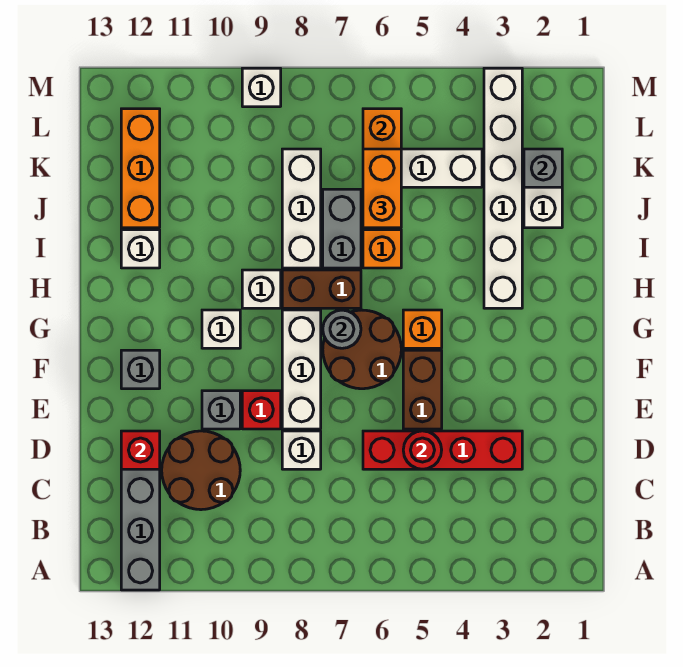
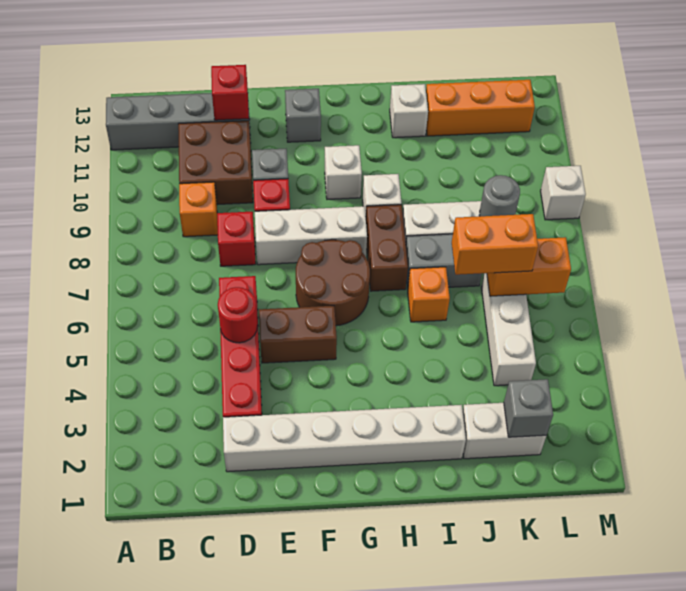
brown 2x2 round brick [162,431,240,510] -> brown 2x2 brick [178,121,253,205]
white 1x1 brick [282,431,321,469] -> red 1x1 brick [217,212,256,266]
orange 1x1 brick [403,310,442,348] -> orange 1x1 brick moved to [179,182,218,237]
grey 1x1 round brick [323,310,361,348] -> grey 1x1 round brick moved to [479,175,520,216]
white 1x6 brick [484,68,522,308] -> white 1x6 brick moved to [223,405,466,472]

